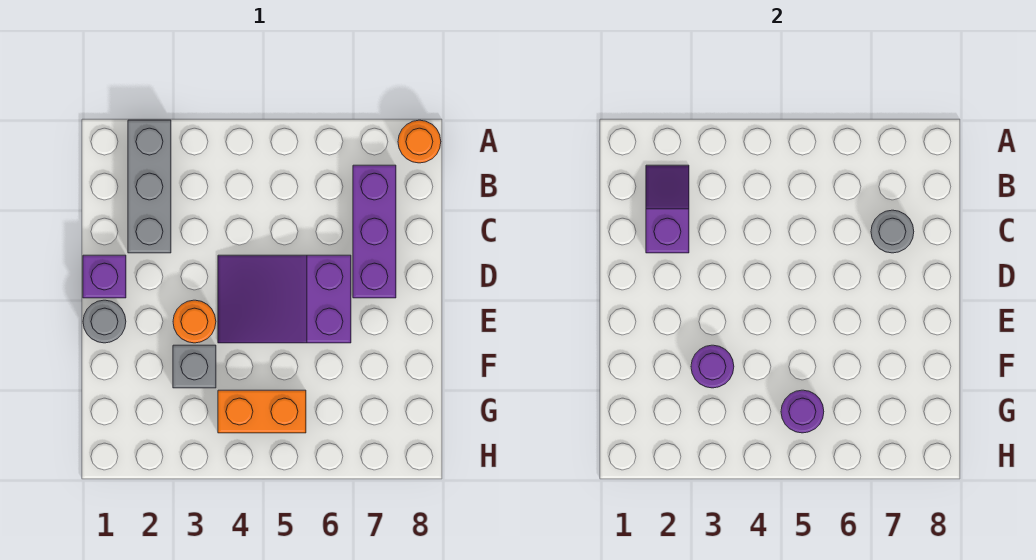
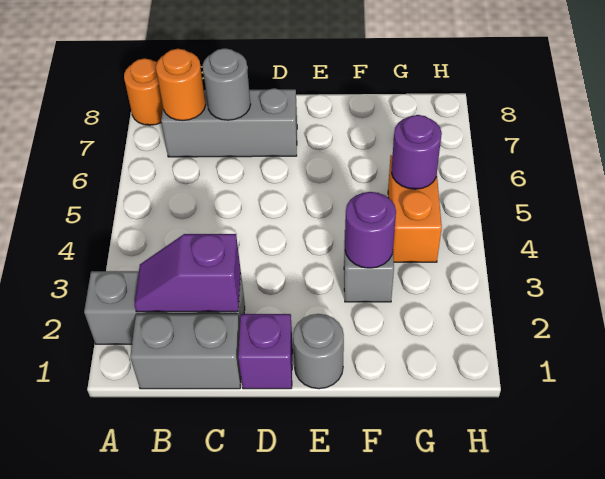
none -> grey 1x2 brick [130,314,241,389]
purple 1x3 brick [353,165,396,298] -> grey 1x3 brick [161,88,297,157]
purple 2x3 slope [218,255,351,343] -> none
orange 1x1 round brick [173,300,216,343] -> orange 1x1 round brick moved to [156,49,206,121]

